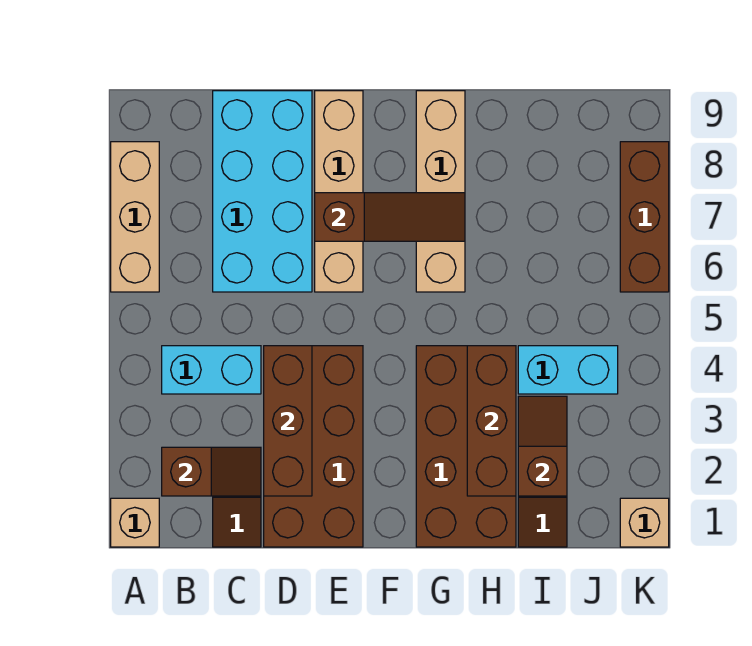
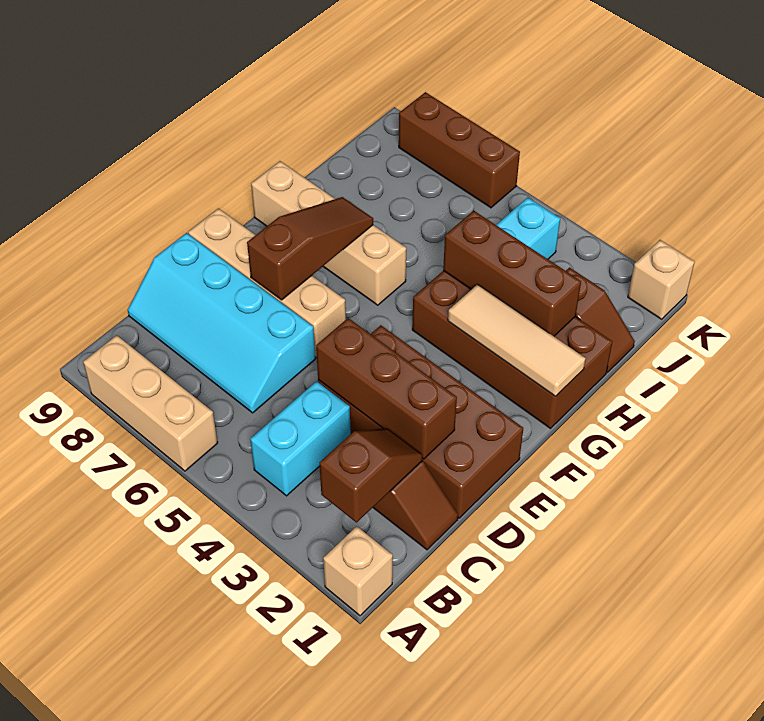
cyan 2x4 brick [213,91,312,292] -> cyan 2x4 slope [128,233,315,413]
none -> tan 1x3 tile [448,284,586,396]
brown 1x2 slope [518,396,567,496] -> none

